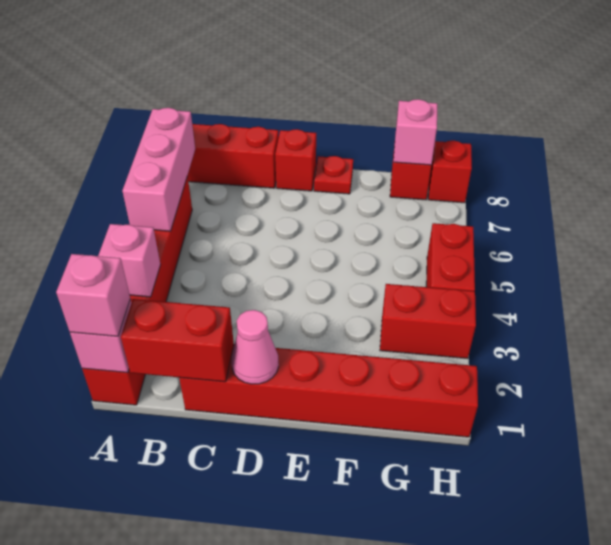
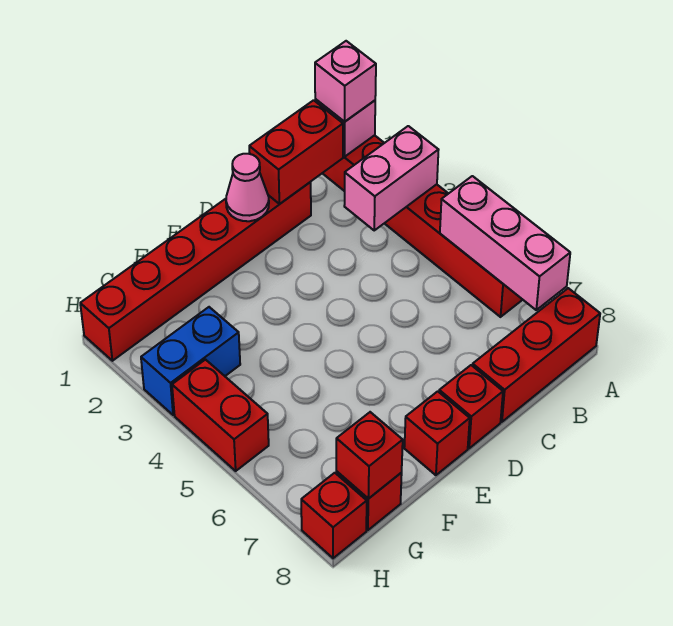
pink 1x1 brick [98,224,161,297] -> pink 1x2 brick [344,126,438,230]
red 1x1 plate [314,156,353,194] -> red 1x1 brick [404,391,470,475]
red 1x2 brick [380,284,476,359] -> blue 1x2 brick [141,307,240,415]
pink 1x1 brick [394,99,437,165] -> red 1x1 brick [336,412,403,499]

